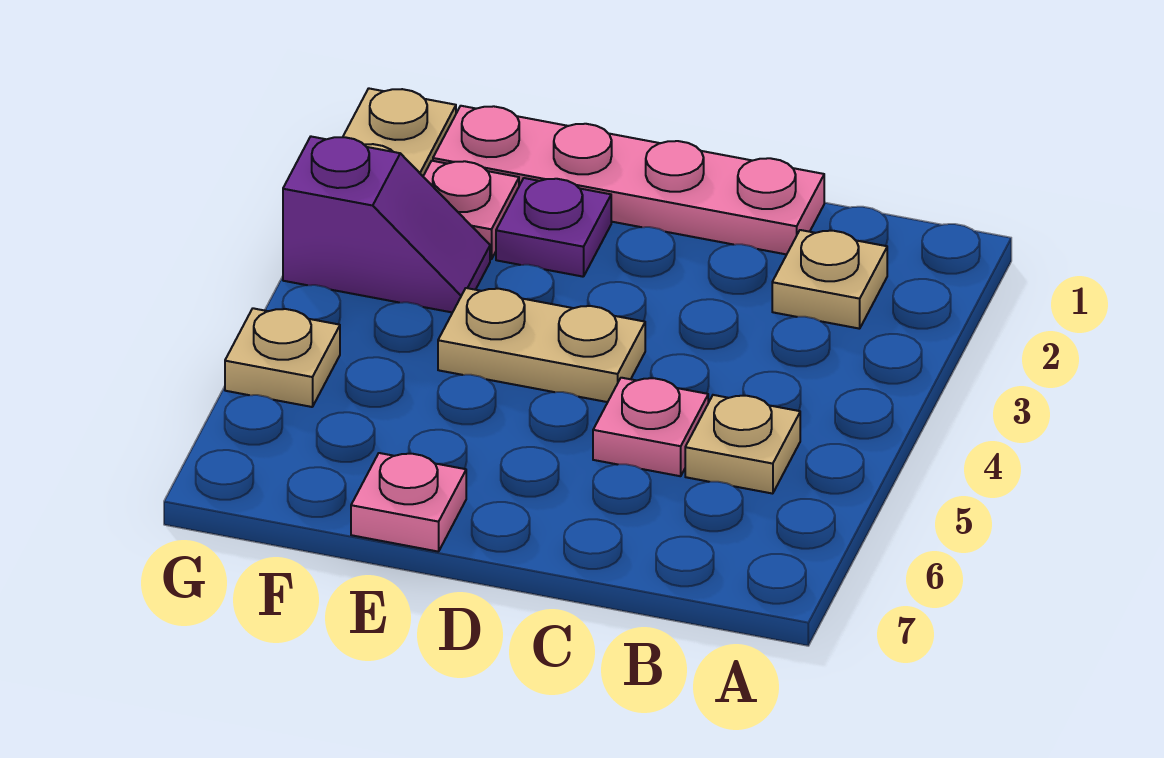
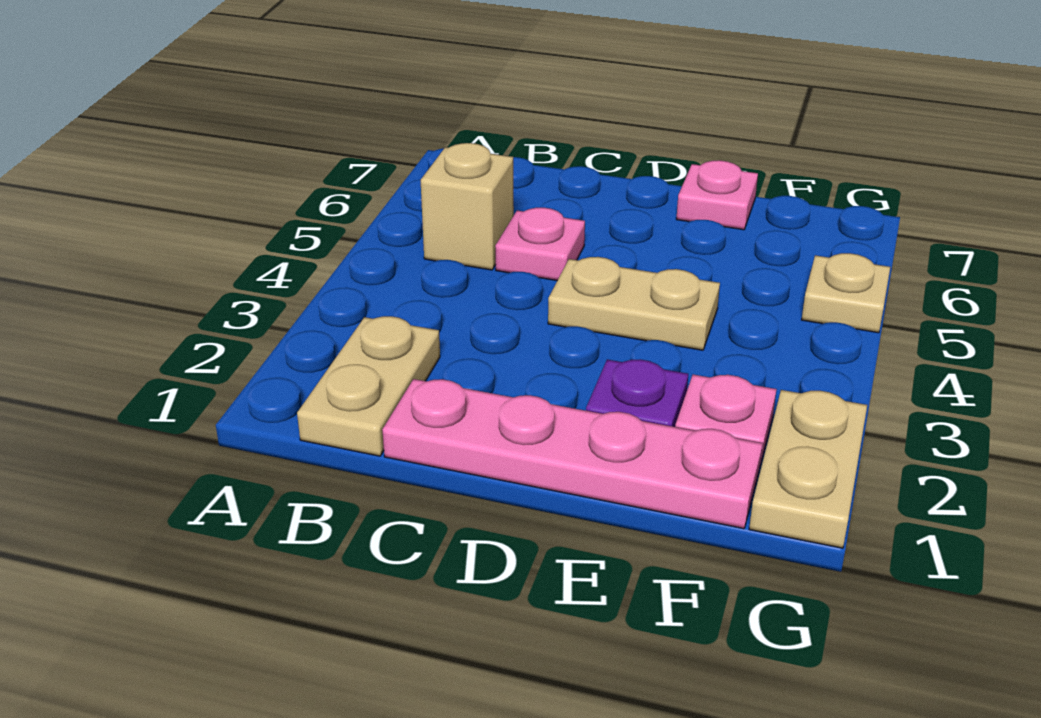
tan 1x1 plate [772,230,887,329] -> tan 1x2 plate [297,316,440,456]
tan 1x1 plate [685,395,800,494] -> tan 1x1 brick [421,143,514,270]
purple 1x2 slope [283,137,490,312] -> none

